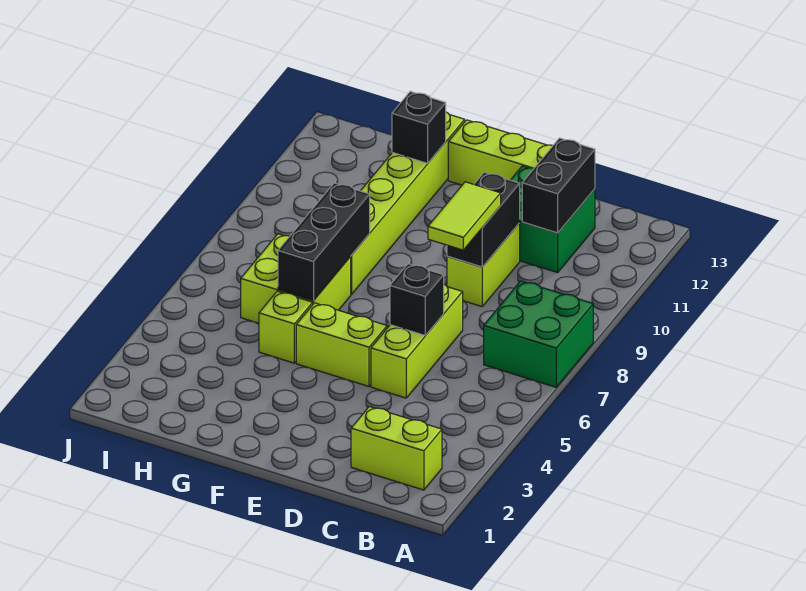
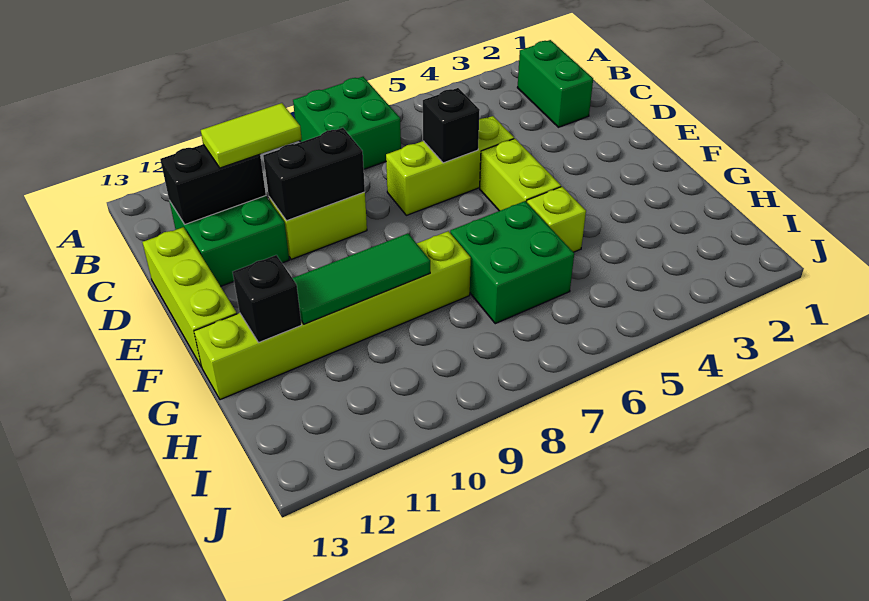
lime 1x2 brick [351,406,442,490] -> green 1x2 brick [517,40,593,127]
lime 1x2 tile [428,182,501,250] -> lime 1x2 tile moved to [201,103,302,168]
lime 2x2 brick [241,234,351,323] -> green 2x2 brick [450,201,574,324]
black 1x3 brick [278,183,370,301] -> none
none -> green 1x3 tile [293,233,430,324]

